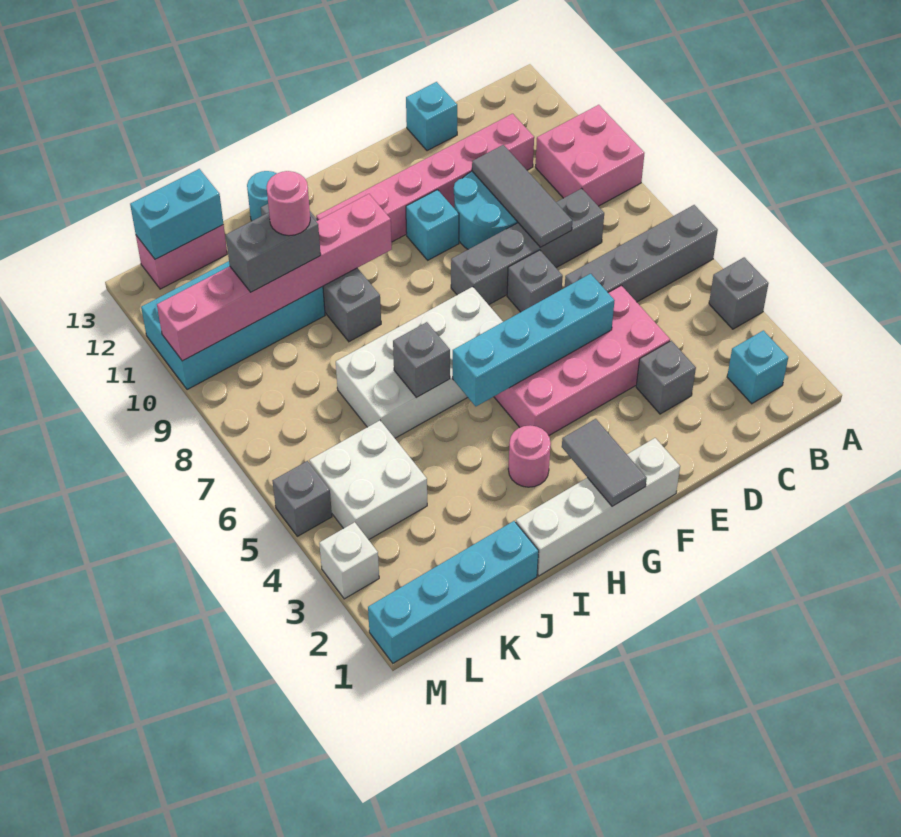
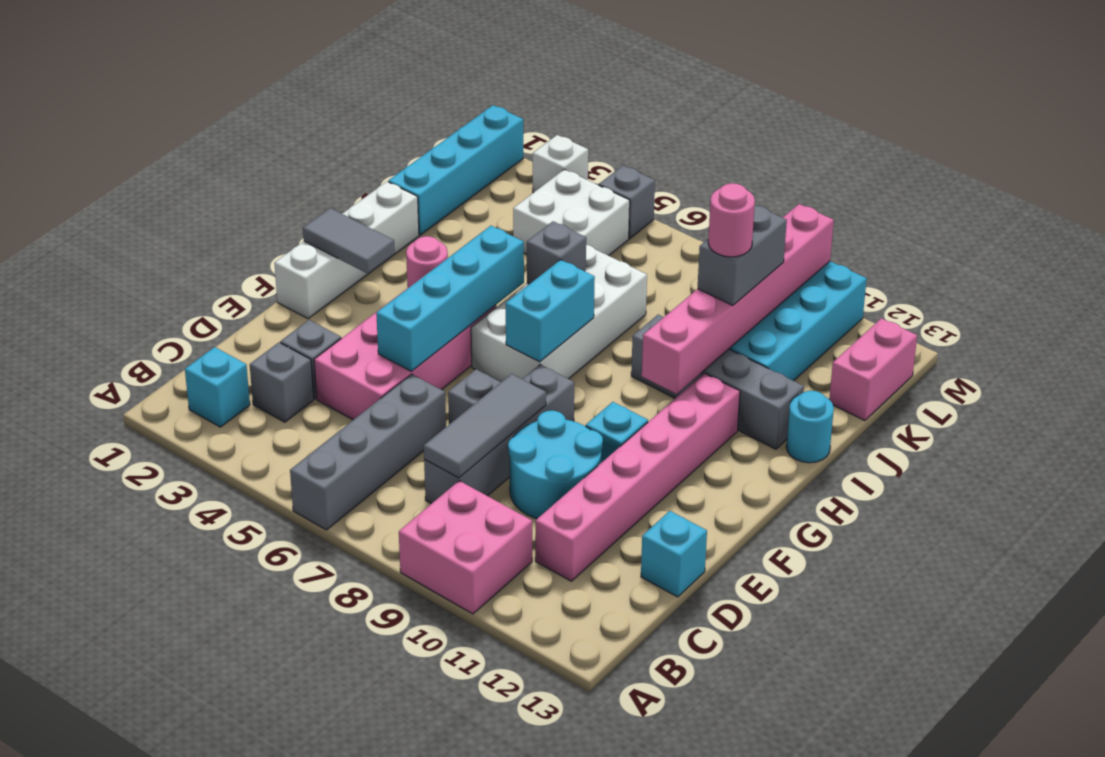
grey 1x1 brick [709,257,769,329] -> grey 1x1 brick moved to [250,342,314,422]
grey 1x3 tile [472,145,572,247] -> grey 1x3 tile turned to [424,374,546,478]
cyan 1x2 brick [130,169,223,259] -> cyan 1x2 brick moved to [506,260,595,362]

